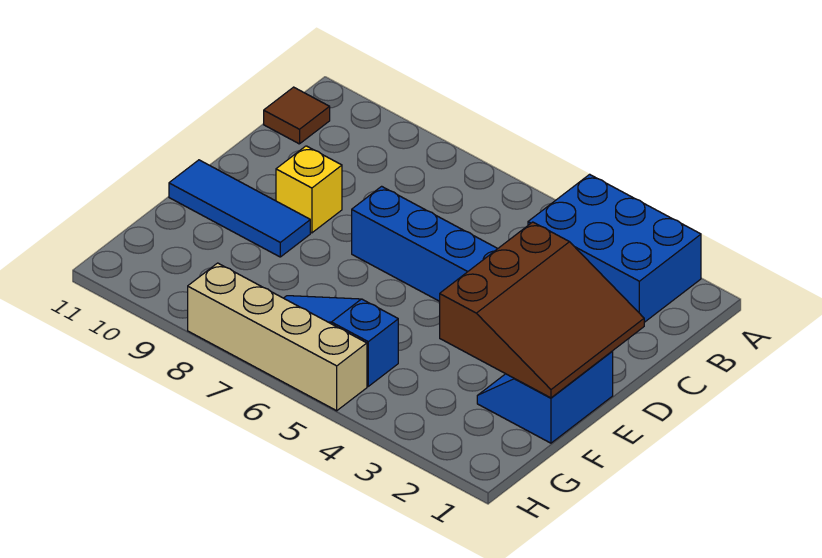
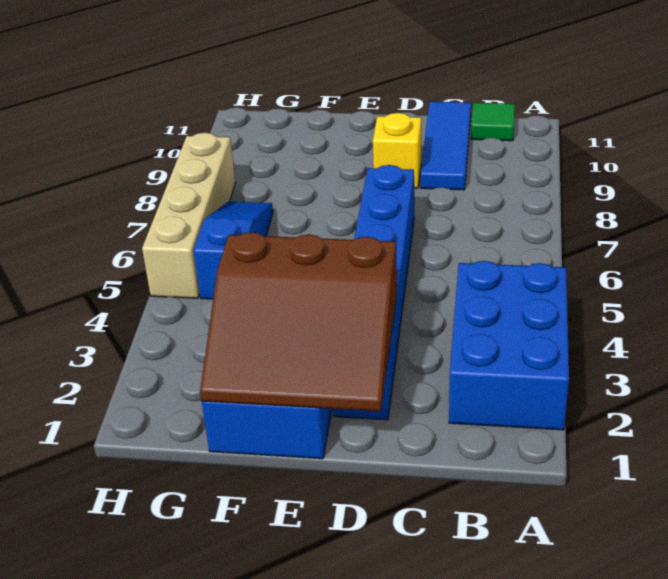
brown 1x1 tile [264,87,330,144] -> green 1x1 tile [471,103,515,141]
blue 1x3 tile [169,160,310,257] -> blue 1x3 tile moved to [420,102,471,190]

